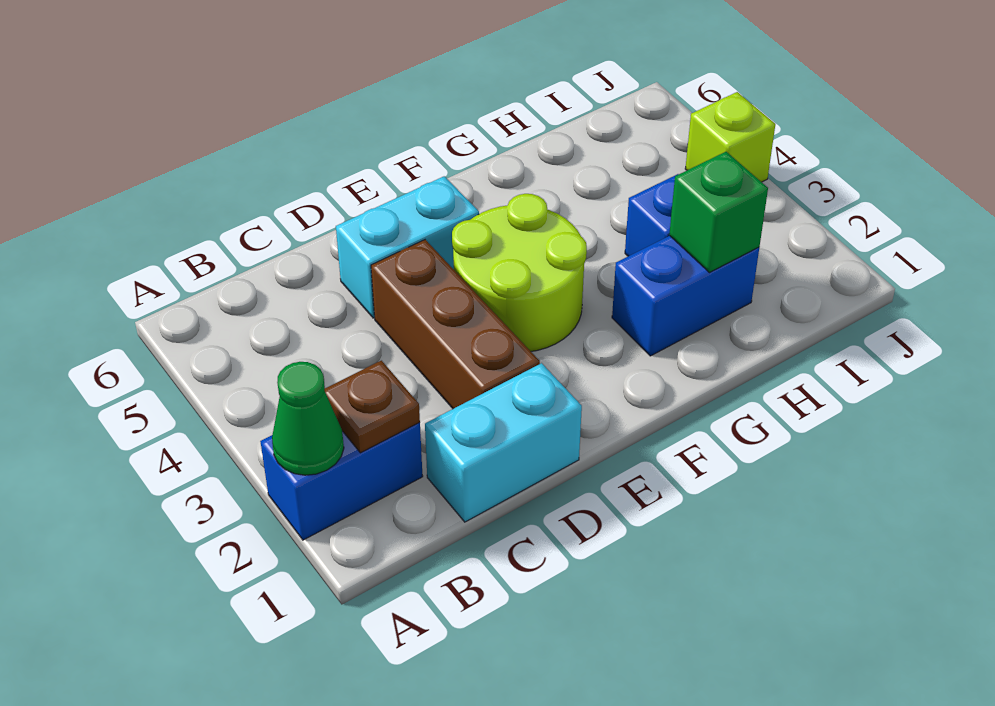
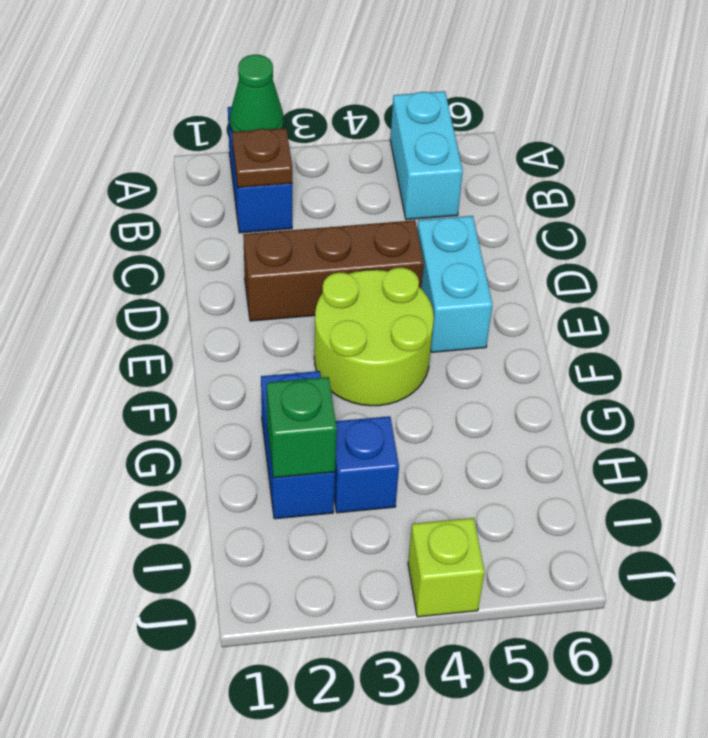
cyan 1x2 brick [425,363,582,522] -> cyan 1x2 brick moved to [390,91,463,220]

